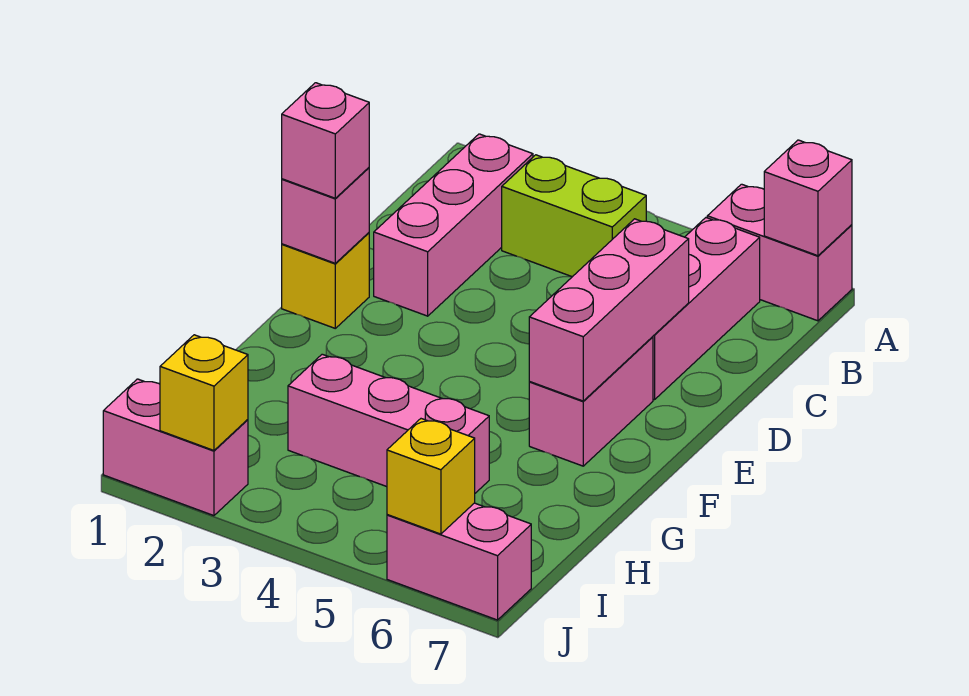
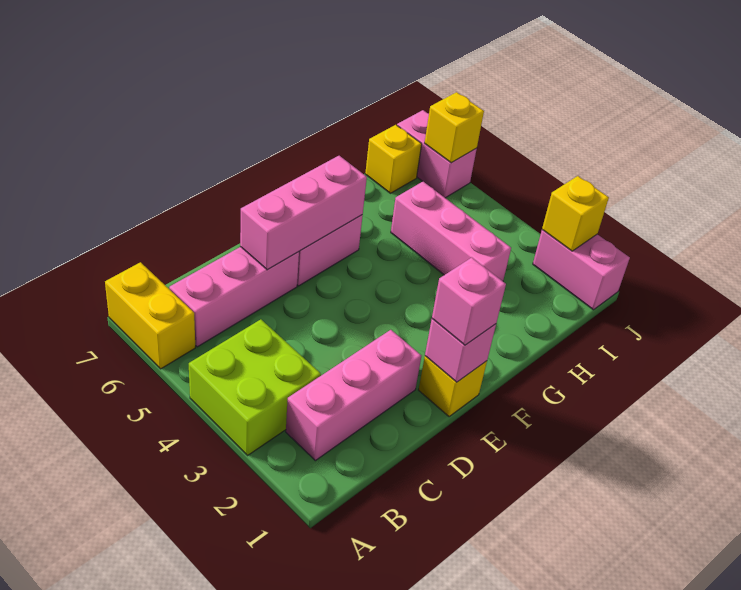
pink 1x2 brick [707,184,852,321] -> yellow 1x2 brick [105,262,195,369]
pink 1x1 brick [764,140,852,256] -> none
lime 1x2 brick [502,155,646,277] -> lime 2x2 brick [189,319,321,455]
none -> yellow 1x1 brick [365,125,422,193]

